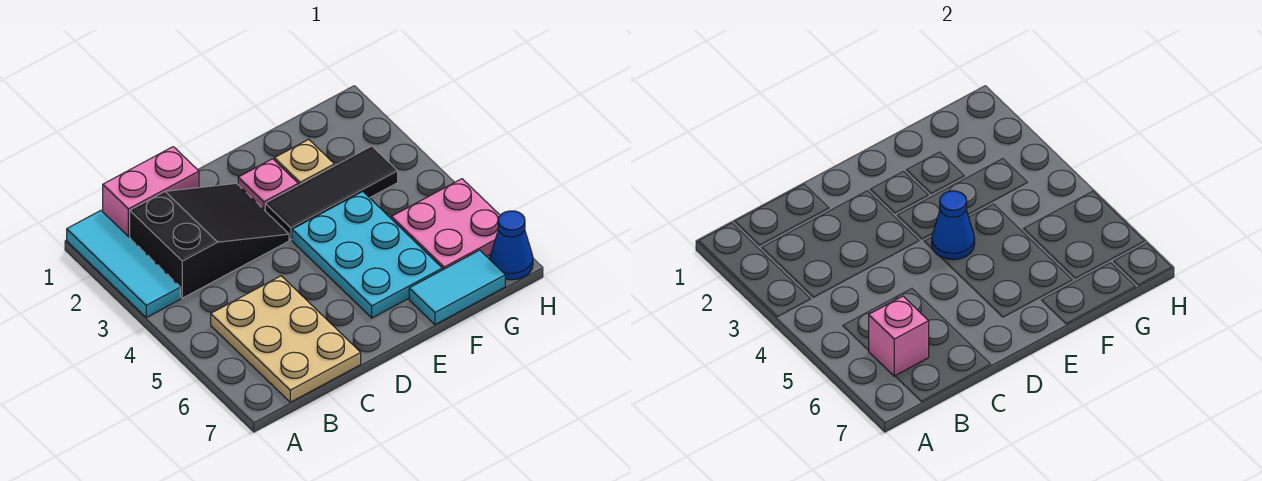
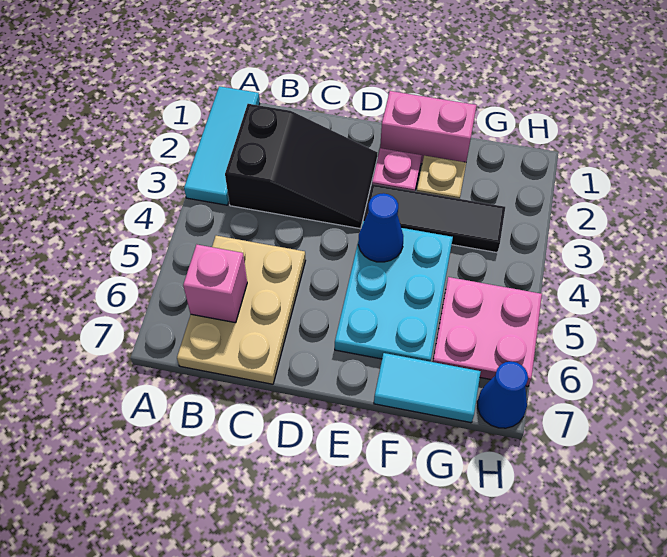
pink 1x2 brick [103,147,199,238] -> pink 1x2 brick moved to [380,91,477,164]

